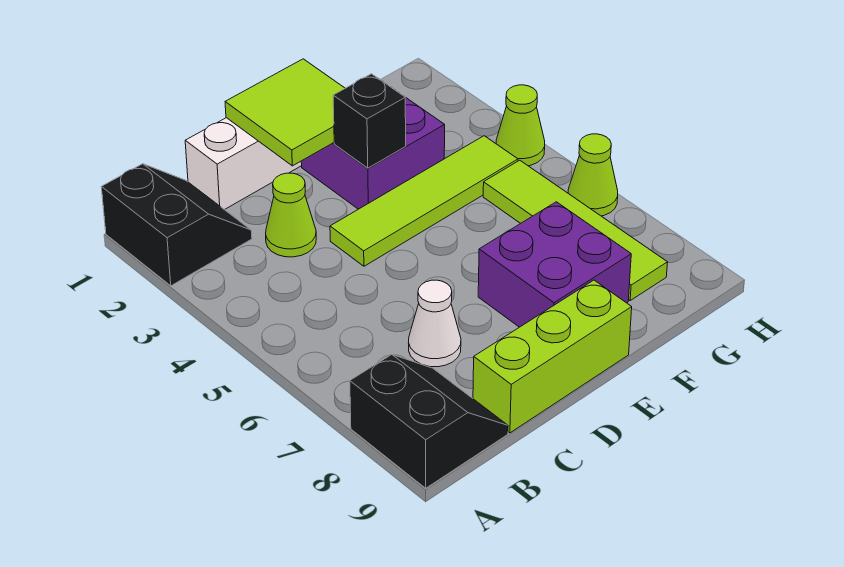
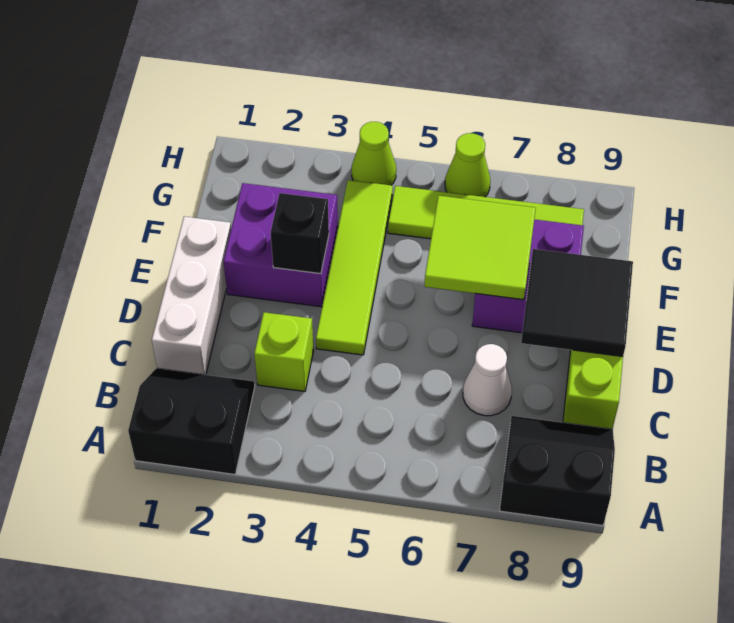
lime 1x1 cone [266,173,316,257] -> lime 1x1 brick [254,312,314,391]
lime 2x2 tile [225,59,345,166] -> lime 2x2 tile moved to [424,196,536,300]
none -> black 2x2 tile [521,249,633,357]

